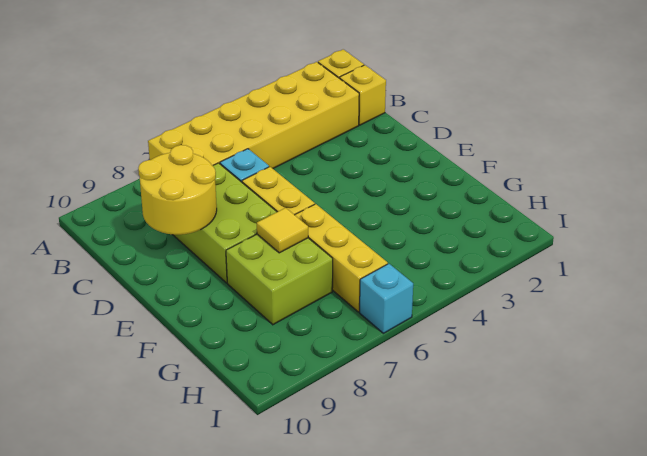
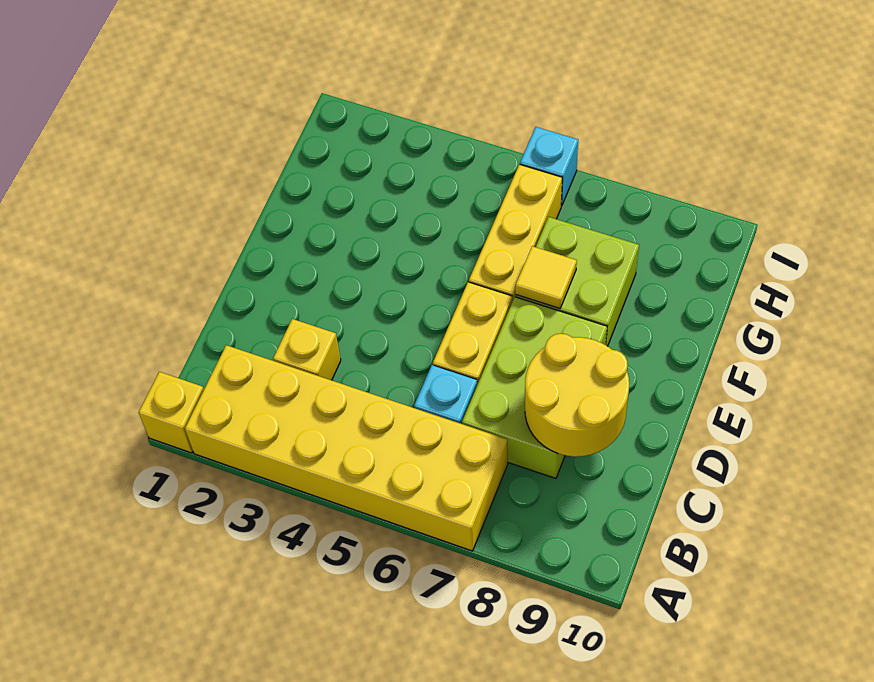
yellow 1x1 brick [340,65,386,125] -> yellow 1x1 brick moved to [273,319,341,380]

